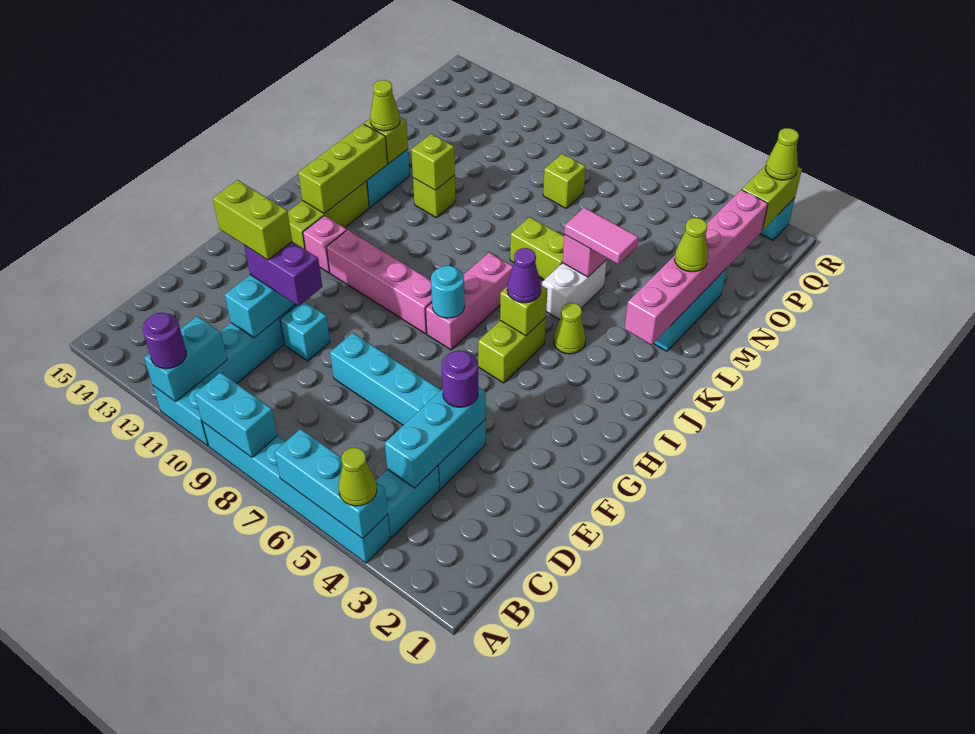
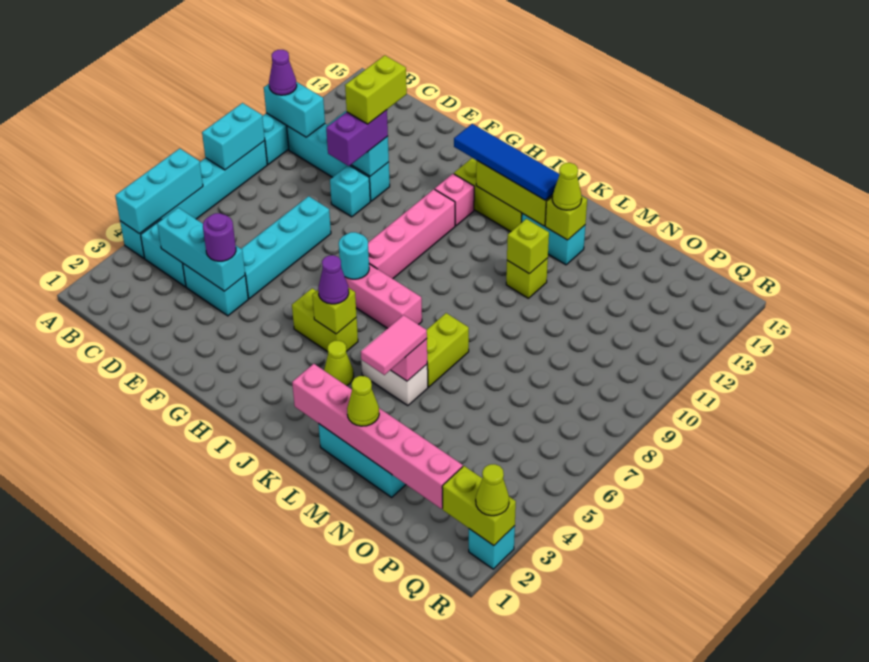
lime 1x1 cone [338,448,377,506] -> none
purple 1x1 round brick [142,313,186,369] -> purple 1x1 cone [269,50,297,95]
none -> blue 1x4 tile [454,124,560,200]
lime 1x1 brick [543,154,586,208] -> none

